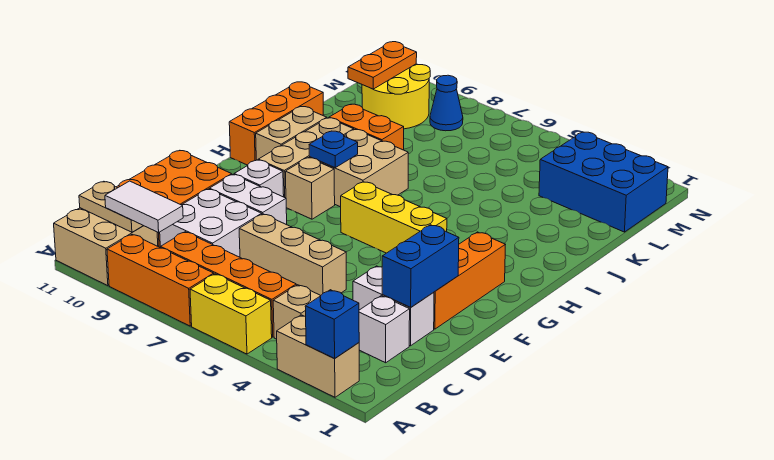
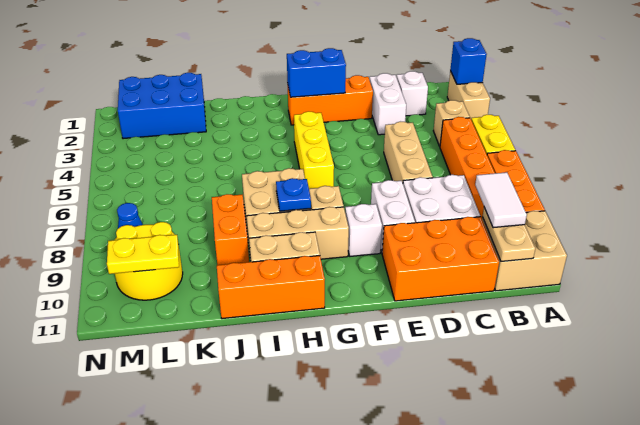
blue 1x2 brick [382,225,459,307] -> blue 1x2 brick moved to [287,48,346,97]
blue 2x3 brick [539,132,668,232] -> blue 2x3 brick turned to [118,73,206,139]
orange 1x2 plate [348,42,417,89] -> yellow 1x2 plate [107,235,179,274]

